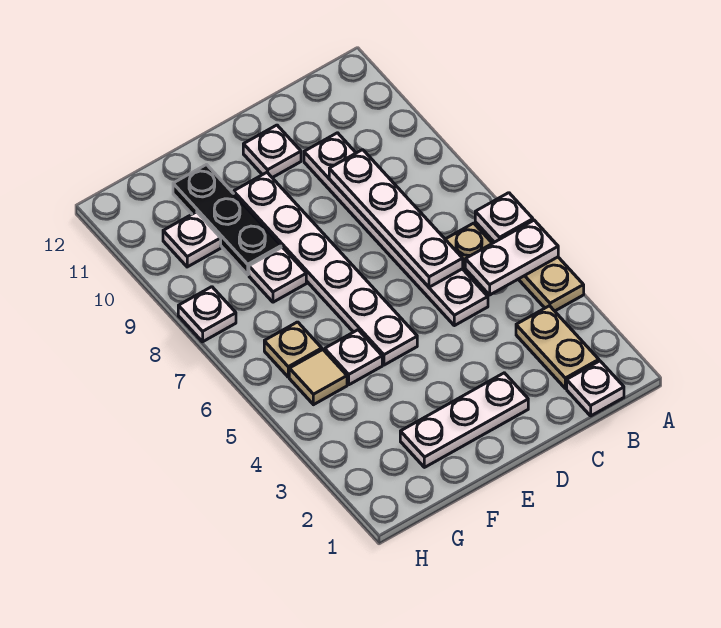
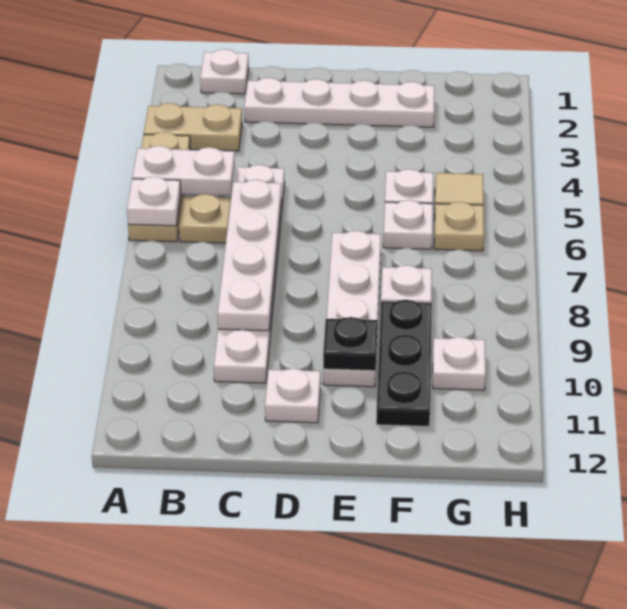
tan 1x2 plate [516,306,599,388] -> tan 1x2 plate turned to [144,103,242,151]
white 1x3 plate [400,373,528,467] -> white 1x4 plate [244,78,435,127]
white 1x6 plate [234,173,417,365] -> white 1x4 plate [323,231,381,387]
none -> black 1x1 plate [323,317,377,371]
white 1x1 plate [178,287,236,342] -> white 1x1 plate moved to [383,200,433,249]

